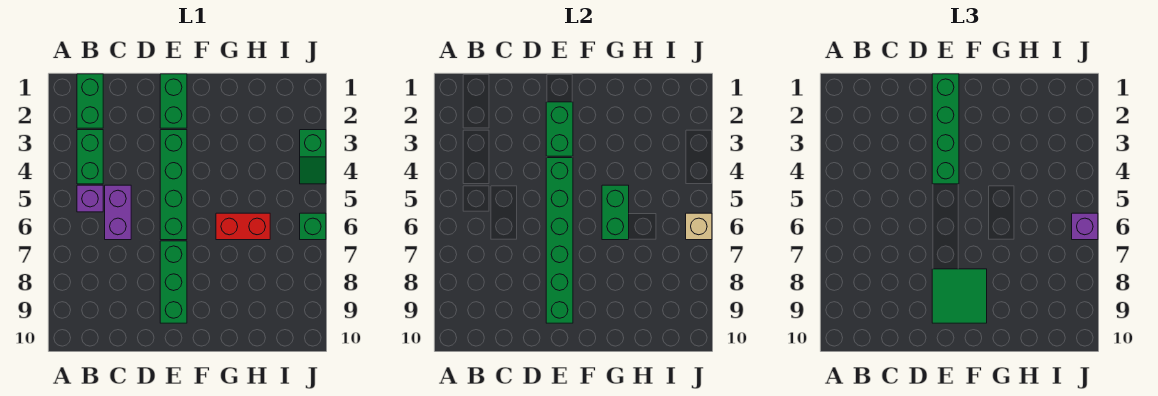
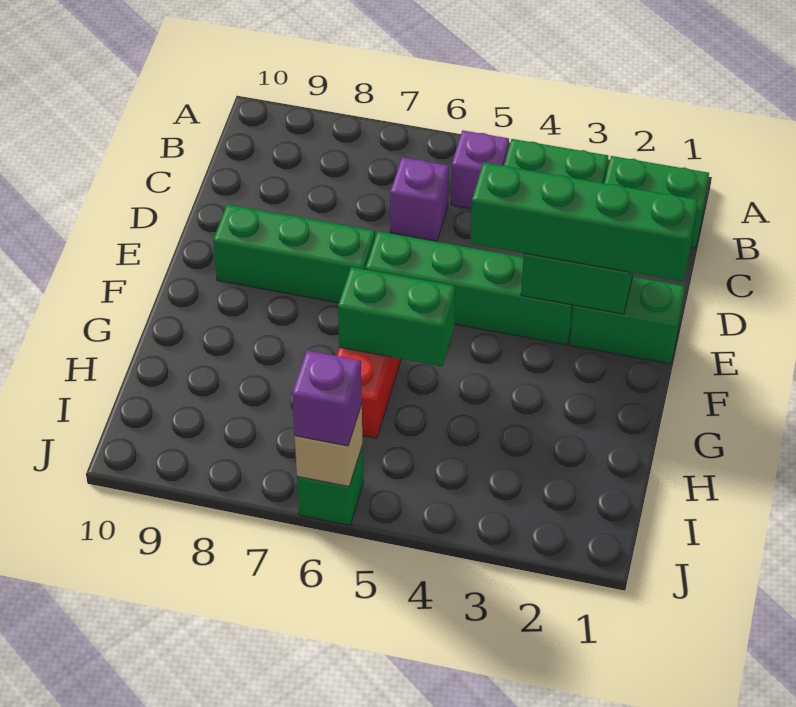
purple 1x2 brick [105,185,131,240] -> purple 1x1 brick [390,157,449,241]
green 1x6 brick [546,158,573,323] -> none
green 2x2 tile [932,269,987,323] -> none
green 1x2 slope [300,130,326,184] -> none

